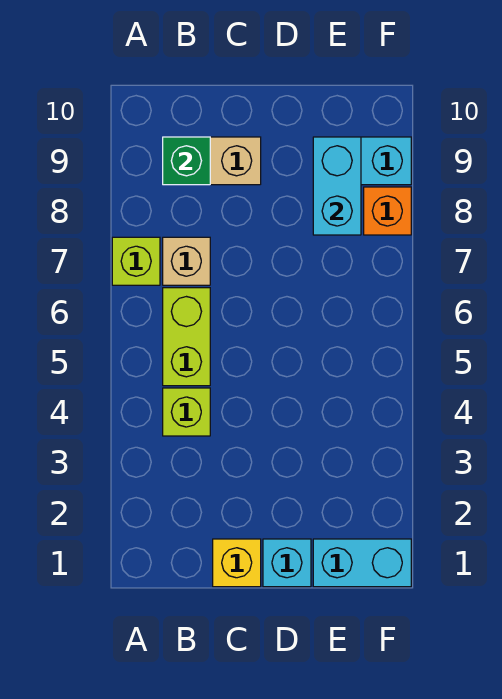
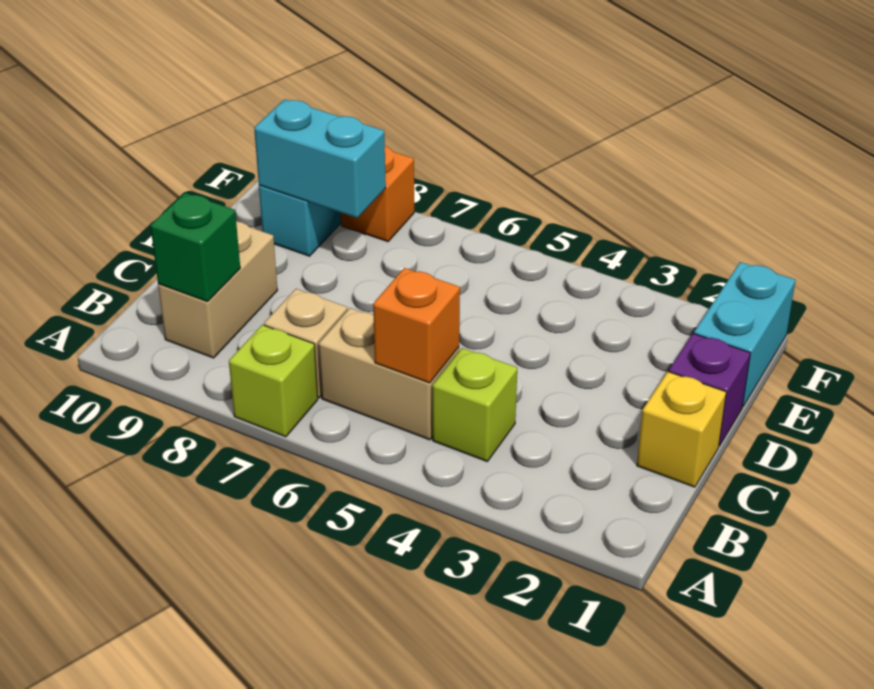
lime 1x2 brick [163,288,210,386] -> tan 1x2 brick [319,308,459,440]
none -> orange 1x1 brick [373,268,460,383]
cyan 1x1 brick [263,539,311,587] -> purple 1x1 brick [669,333,750,446]

